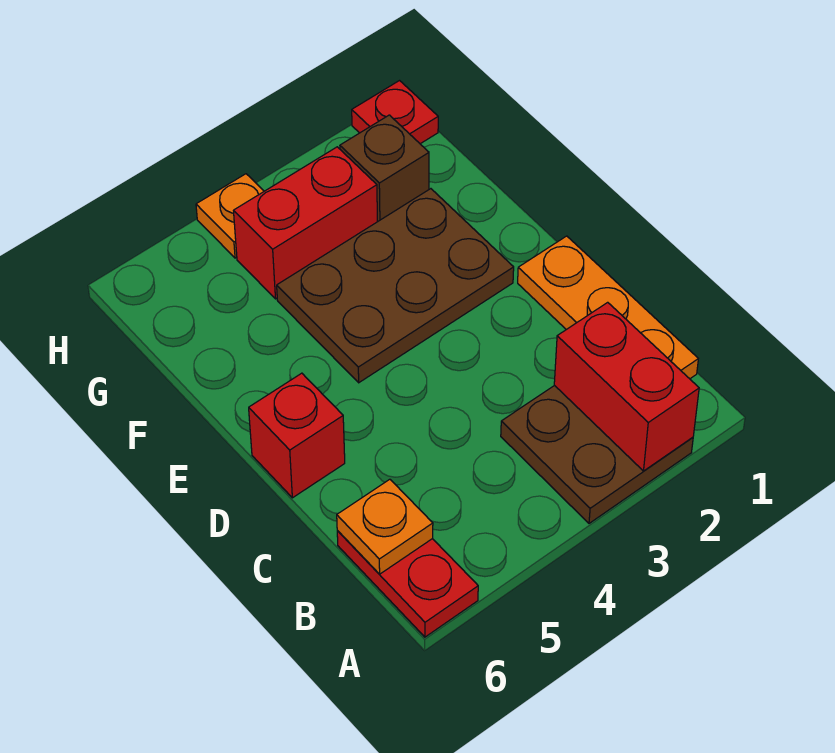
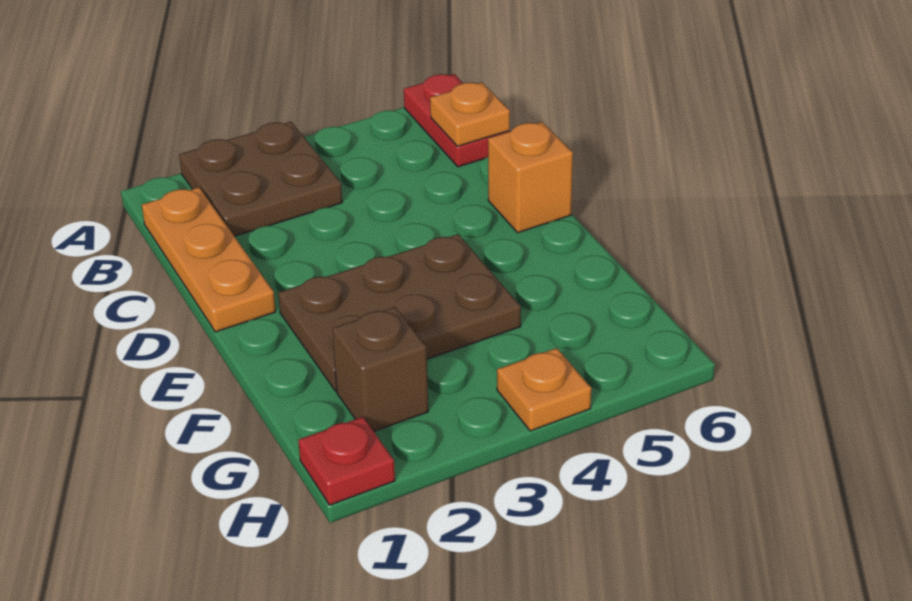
red 1x2 brick [554,302,699,471] -> none
red 1x1 brick [249,373,345,498] -> orange 1x1 brick [488,122,573,233]
red 1x2 brick [234,147,377,299] -> none

